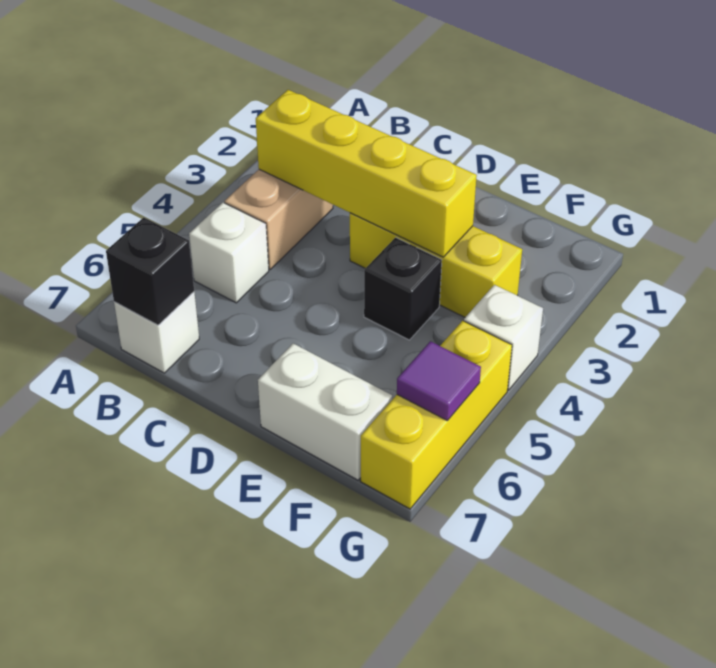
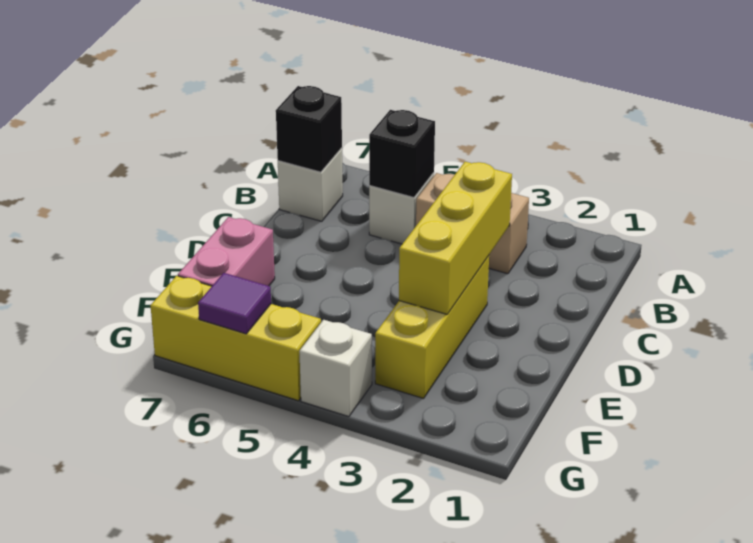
yellow 1x4 brick [256,90,477,257] -> yellow 1x3 brick [399,162,512,314]
black 1x1 brick [364,237,442,340] -> black 1x1 brick moved to [369,110,435,197]
white 1x2 brick [258,344,392,480] -> pink 1x2 brick [178,217,275,286]

